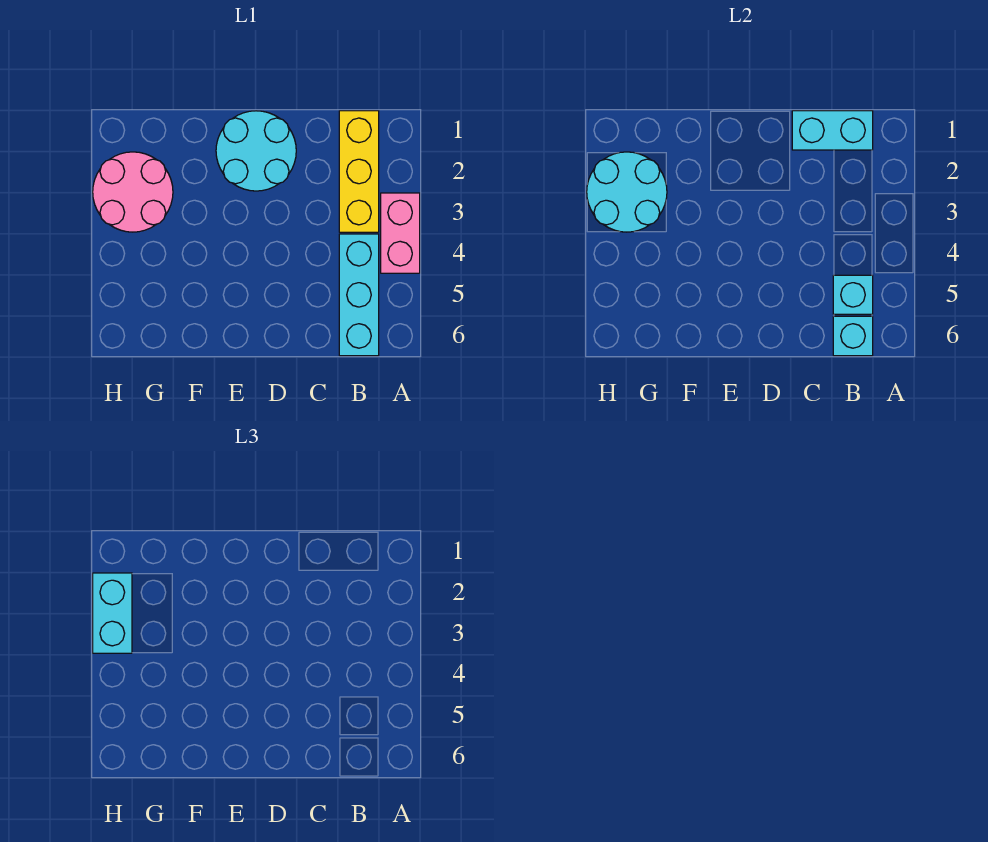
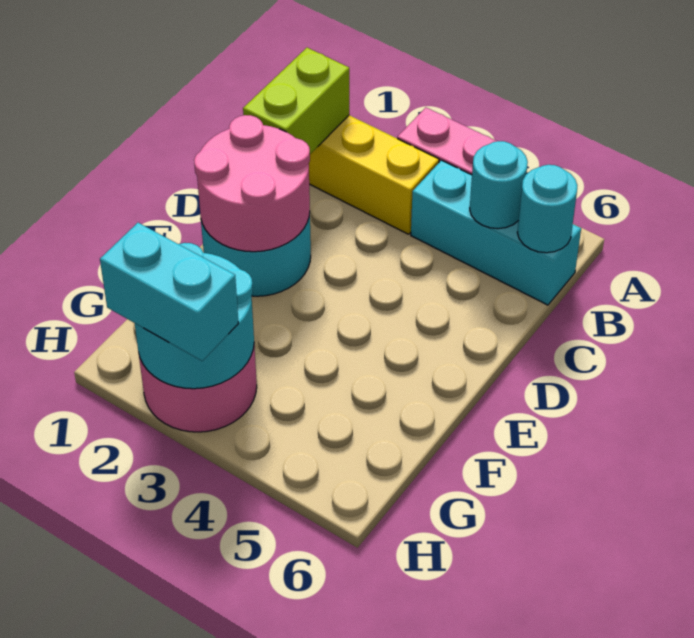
cyan 1x2 brick [792,111,873,150] -> lime 1x2 brick [243,48,349,154]
cyan 1x1 brick [833,275,873,314] -> cyan 1x1 round brick [470,141,528,229]
cyan 1x1 brick [833,316,873,356] -> cyan 1x1 round brick [517,165,577,253]
none -> pink 2x2 round brick [194,115,310,252]

